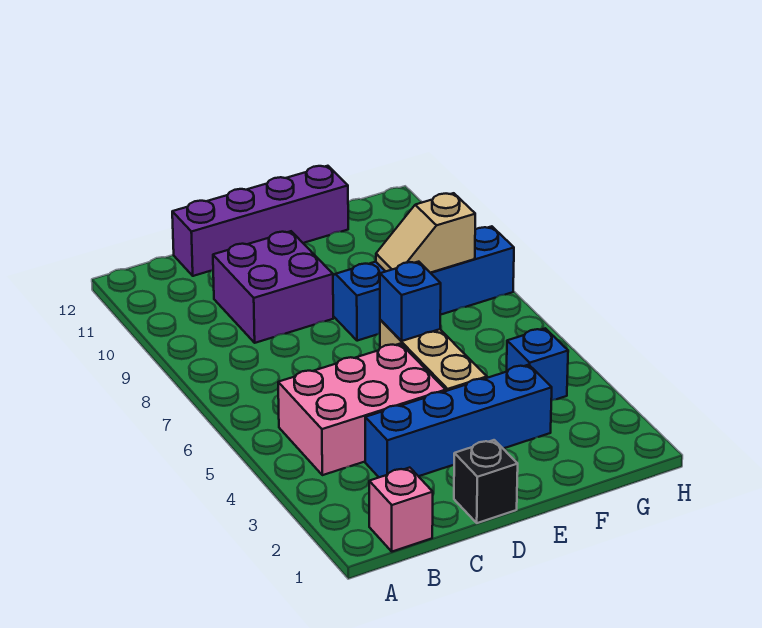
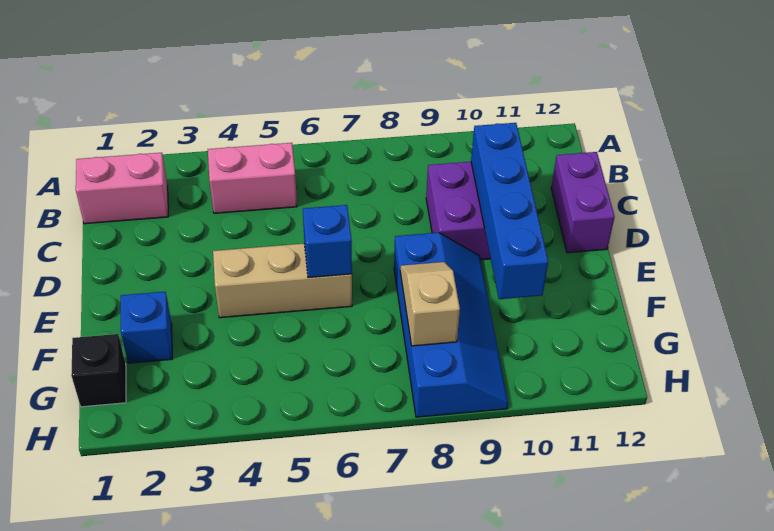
pink 1x1 brick [369,468,433,552] -> pink 1x2 brick [76,153,169,224]
pink 2x3 brick [278,344,446,475] -> pink 1x2 brick [208,143,297,213]
blue 1x4 brick [365,365,552,477] -> blue 1x4 brick moved to [471,123,548,299]
purple 1x4 brick [172,166,348,276] -> purple 1x2 brick [551,152,615,253]
black 1x1 brick [454,440,518,523] -> black 1x1 brick moved to [71,334,126,407]
blue 1x1 brick [507,328,568,401] -> blue 1x1 brick moved to [121,292,173,363]

